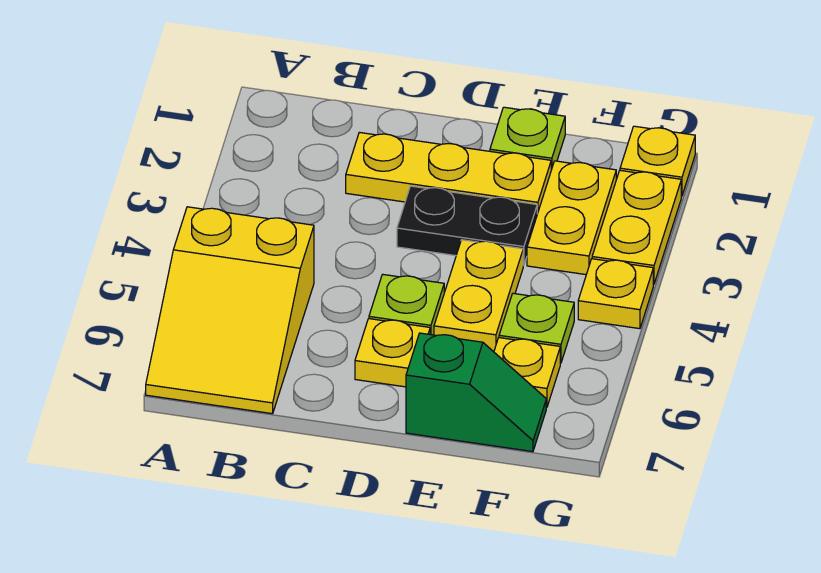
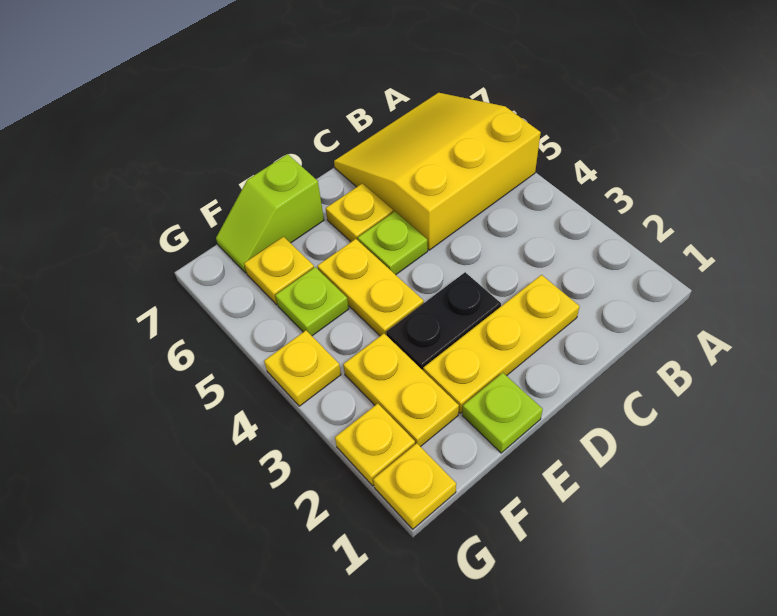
yellow 2x3 slope [146,207,314,414] -> yellow 3x3 slope [334,93,541,250]
green 1x2 slope [406,333,546,452] -> lime 1x2 slope [216,154,324,273]
yellow 1x2 plate [592,170,681,284] -> yellow 1x1 plate [335,404,415,486]

